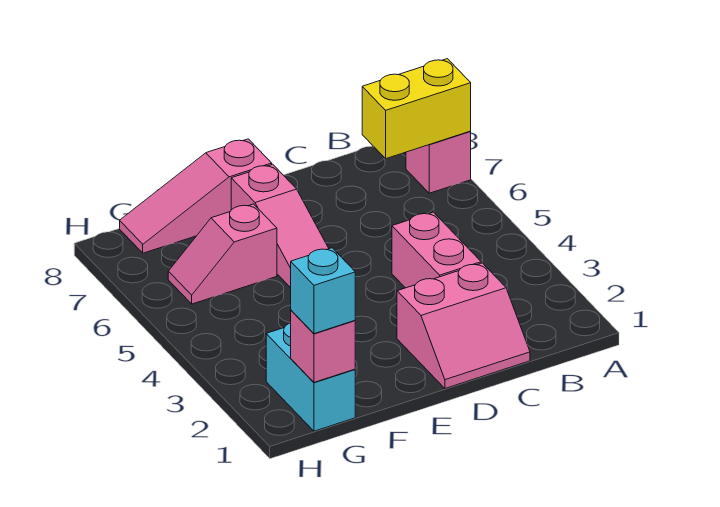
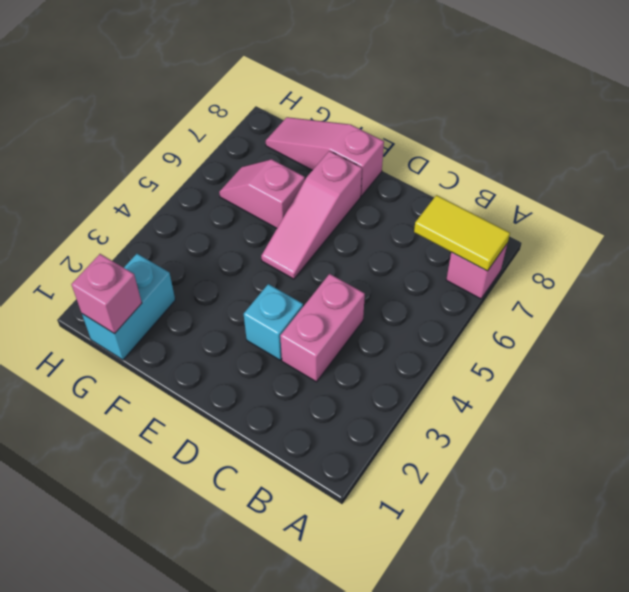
yellow 1x2 brick [362,59,471,159] -> yellow 1x2 tile [414,195,510,271]
pink 2x2 slope [397,263,530,388] -> none
cyan 1x1 brick [291,248,355,334] -> cyan 1x1 brick moved to [244,284,303,360]

